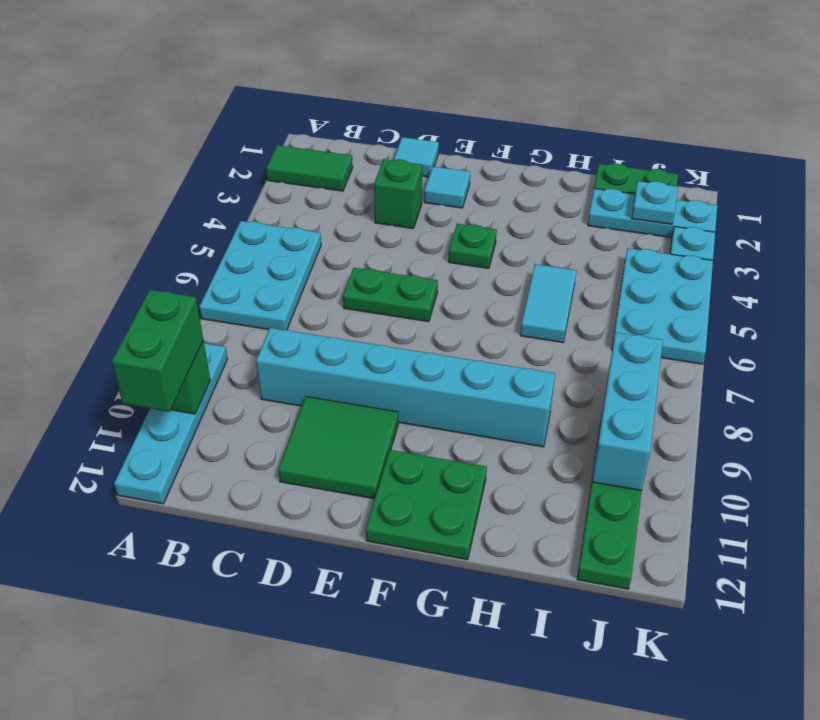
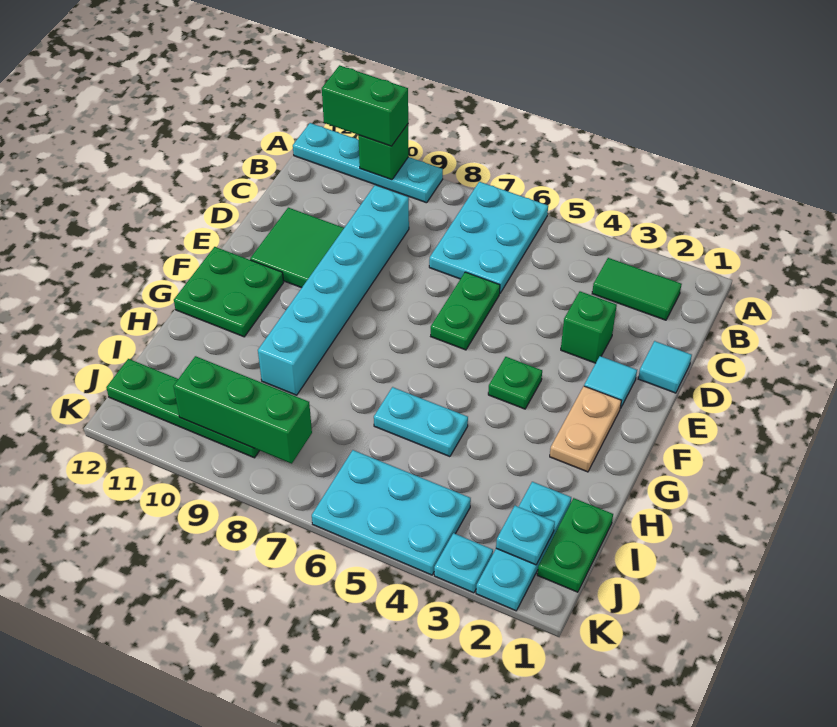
green 1x2 tile [266,145,353,191] -> green 1x2 tile turned to [592,258,682,320]
cyan 2x3 plate [199,221,321,330] -> cyan 2x3 plate turned to [429,182,548,293]
none -> tan 1x2 plate [550,386,621,472]
cyan 1x2 tile [520,264,576,342] -> cyan 1x2 plate [374,387,468,457]
cyan 1x3 brick [592,333,663,491] -> green 1x3 brick [173,356,312,464]

